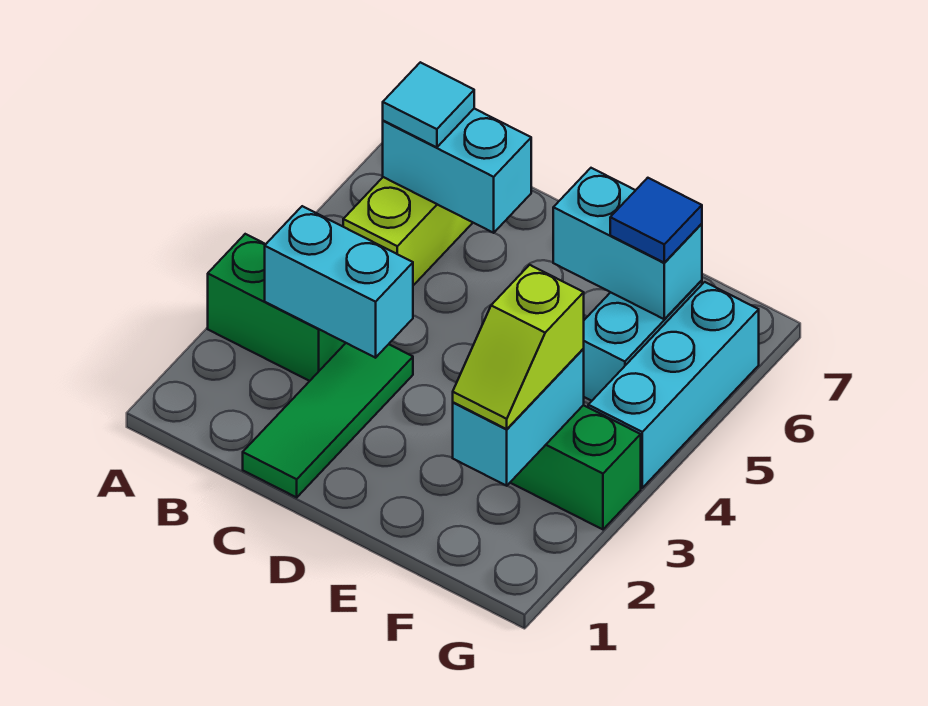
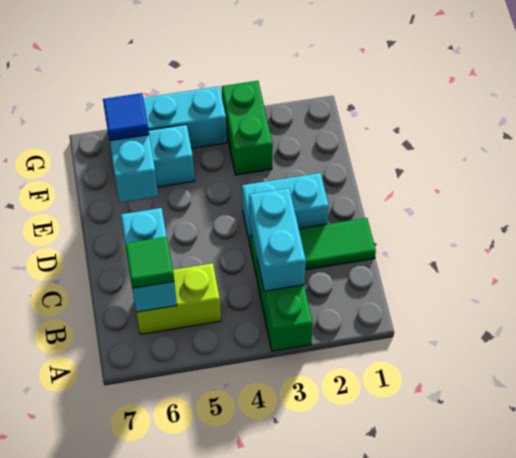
cyan 1x1 tile [383,62,474,147] -> green 1x1 tile [125,237,174,289]
cyan 1x2 brick [453,349,584,486] -> cyan 1x2 brick moved to [242,173,329,242]
lime 1x2 slope [453,265,584,429] -> none

